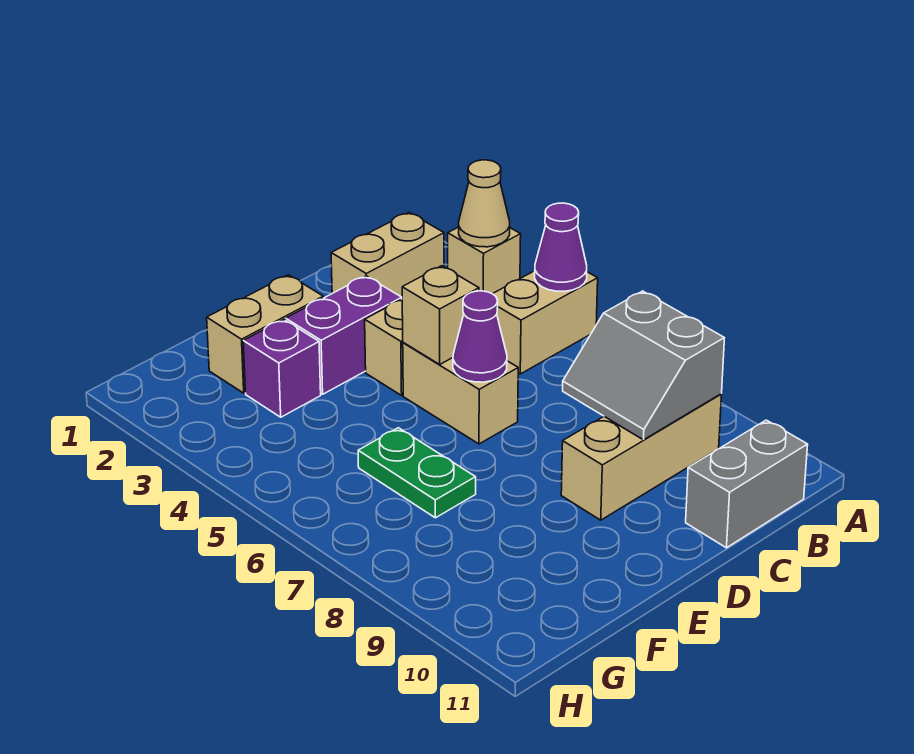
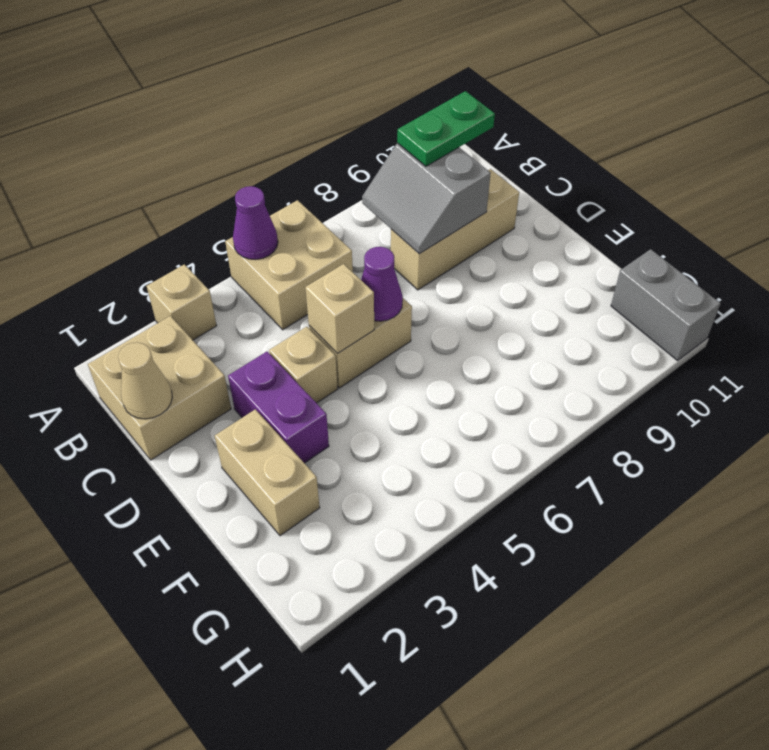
tan 1x1 cone [459,160,510,247] -> tan 1x1 cone moved to [118,343,172,419]
tan 1x2 brick [493,271,598,374] -> tan 2x2 brick [225,200,353,330]
tan 1x2 brick [331,213,444,297] -> tan 2x2 brick [88,316,231,460]
grey 2x2 slope [563,291,724,440] -> grey 2x2 slope turned to [362,143,491,254]
tan 1x3 brick [561,394,722,520] -> tan 1x3 brick turned to [391,169,519,290]
grey 1x2 brick [686,420,808,548] -> grey 1x2 brick moved to [611,249,721,361]
purple 1x1 brick [243,319,321,417] -> none
green 1x2 plate [358,428,476,518] -> green 1x2 plate moved to [397,91,495,166]

